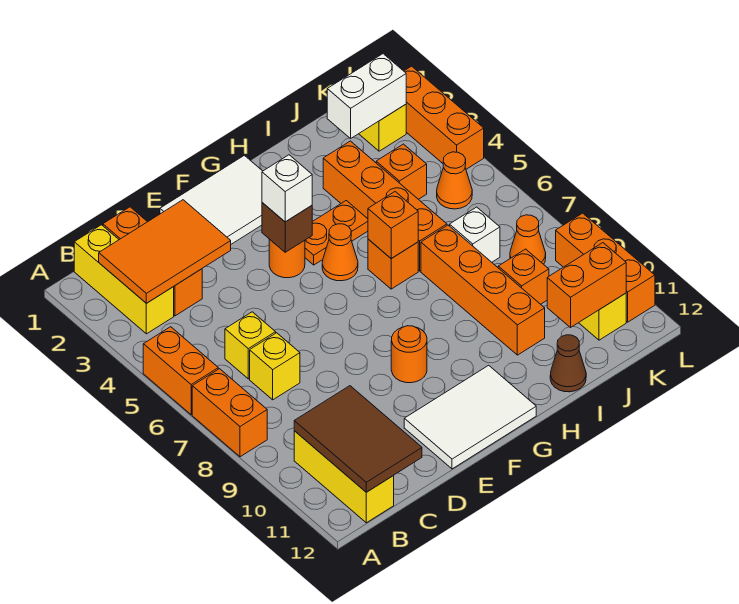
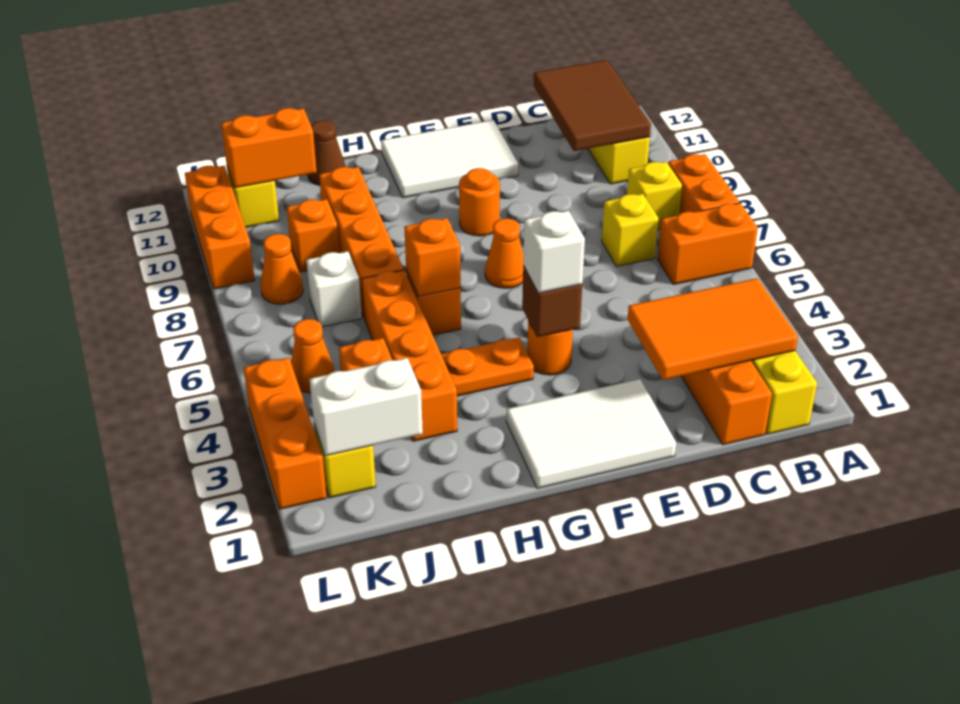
orange 1x2 brick [143,327,218,415] -> orange 1x2 brick turned to [657,203,758,285]
yellow 1x1 brick [225,312,276,379] -> yellow 1x1 brick moved to [627,162,682,229]
orange 1x1 cone [322,224,358,281] -> orange 1x1 cone moved to [485,219,524,288]

